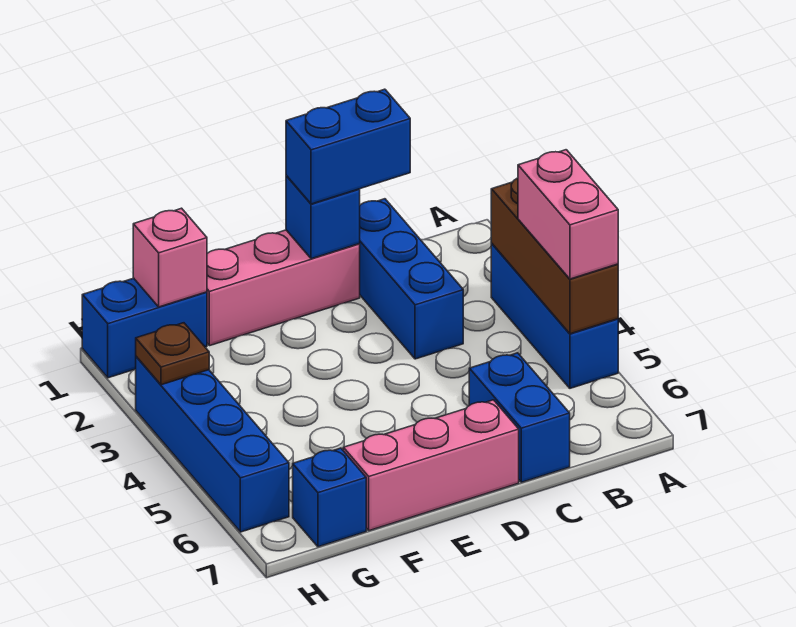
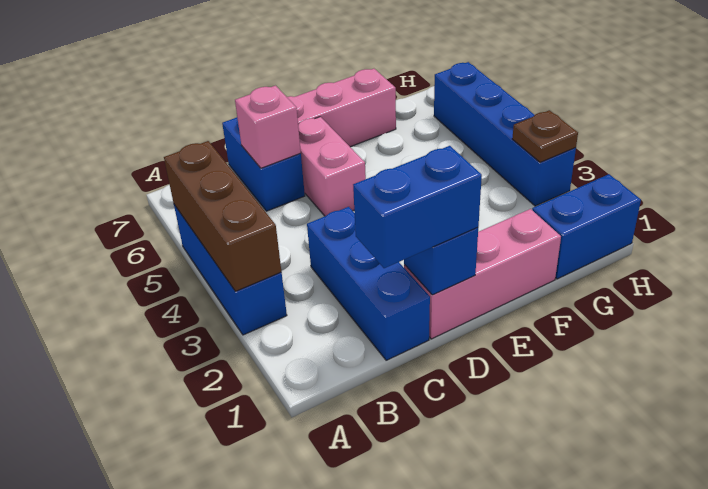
pink 1x2 brick [518,150,618,279] -> pink 1x2 brick moved to [298,117,366,216]
pink 1x1 brick [133,208,207,307] -> pink 1x1 brick moved to [235,86,301,168]
blue 1x1 brick [293,448,366,547] -> none

